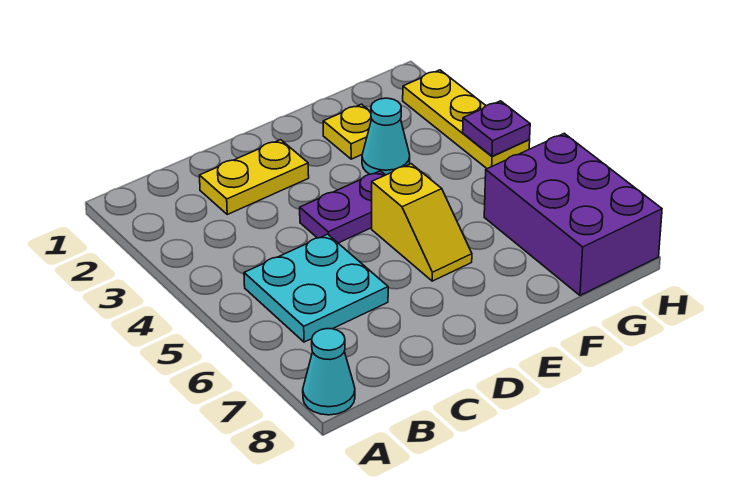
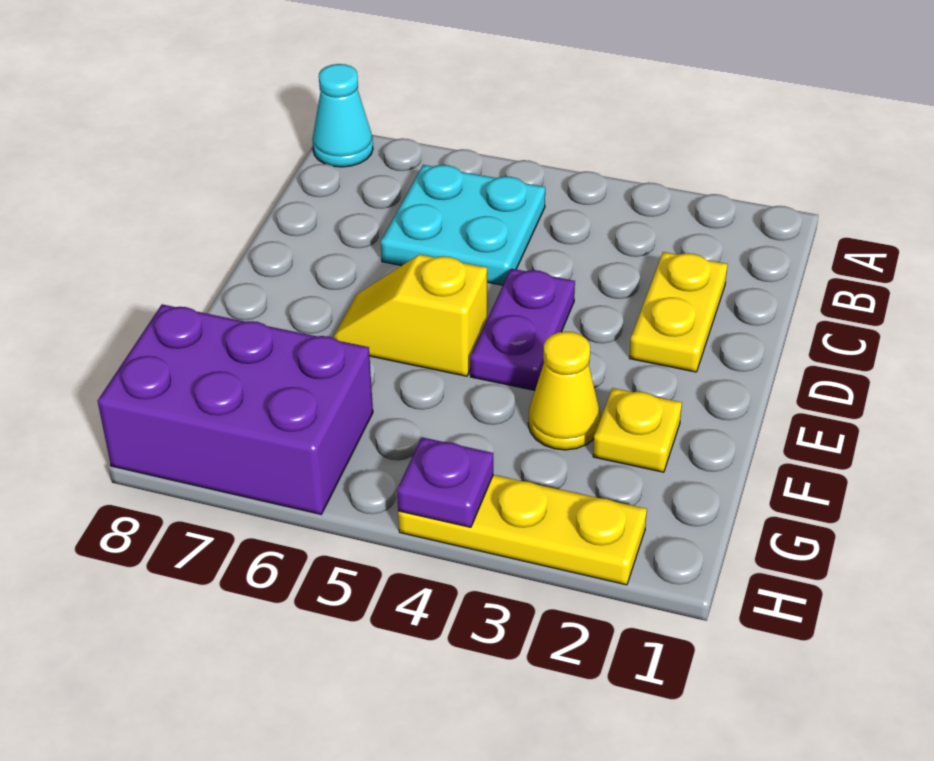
cyan 1x1 cone [362,98,410,175] -> yellow 1x1 cone [528,332,600,450]

